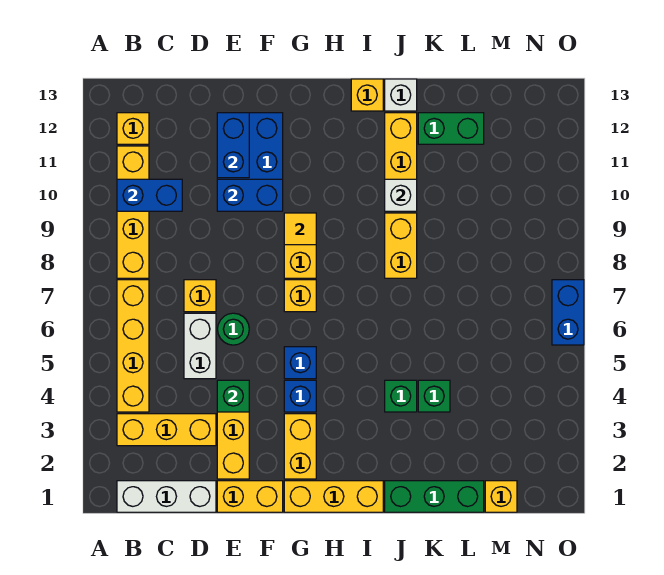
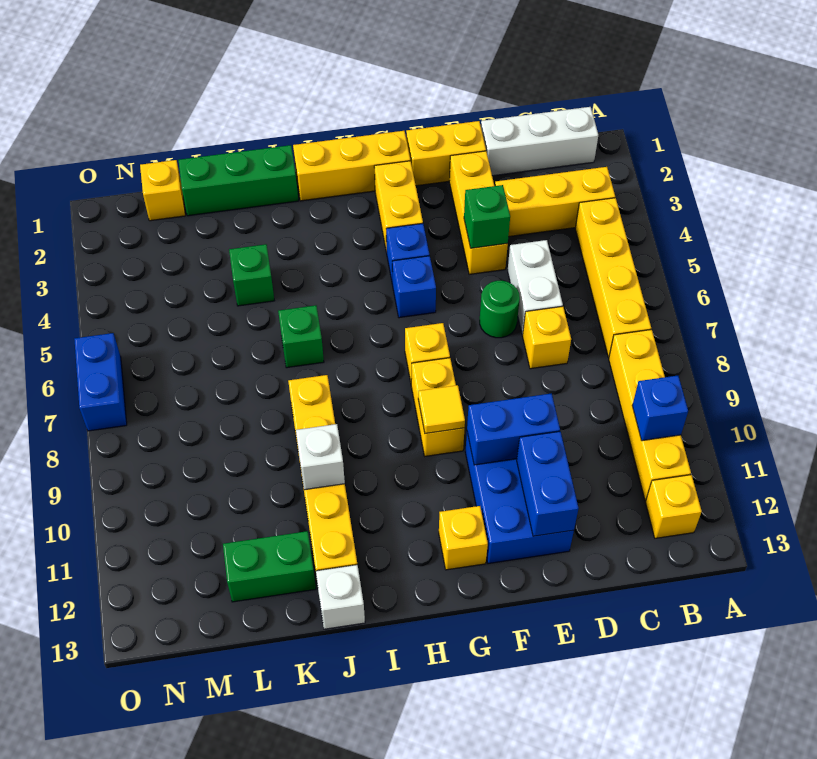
blue 1x2 brick [117,179,182,211] -> blue 1x1 brick [632,376,688,441]
yellow 1x1 brick [351,79,383,111] -> yellow 1x1 brick moved to [439,506,488,570]
green 1x1 brick [385,380,417,412] -> green 1x1 brick moved to [278,305,324,368]

